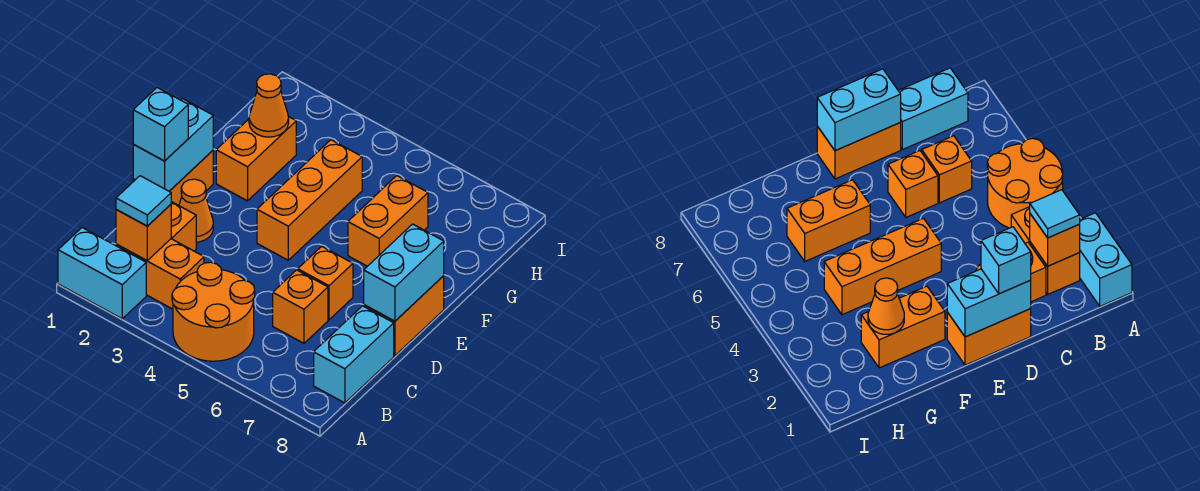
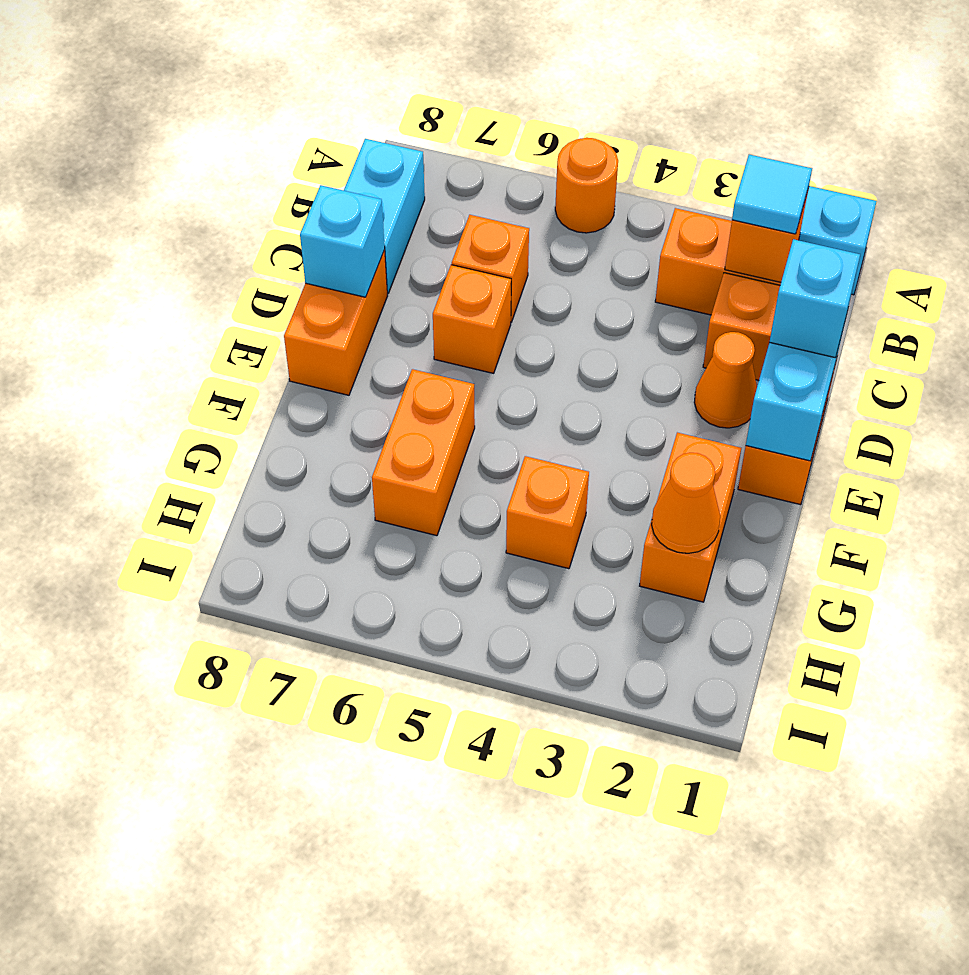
orange 2x2 round brick [172,262,255,361] -> orange 1x1 round brick [555,138,618,233]
cyan 1x2 brick [364,224,444,321] -> cyan 1x1 brick [300,185,385,297]
orange 1x3 brick [257,140,362,260] -> orange 1x1 brick [506,456,589,569]

